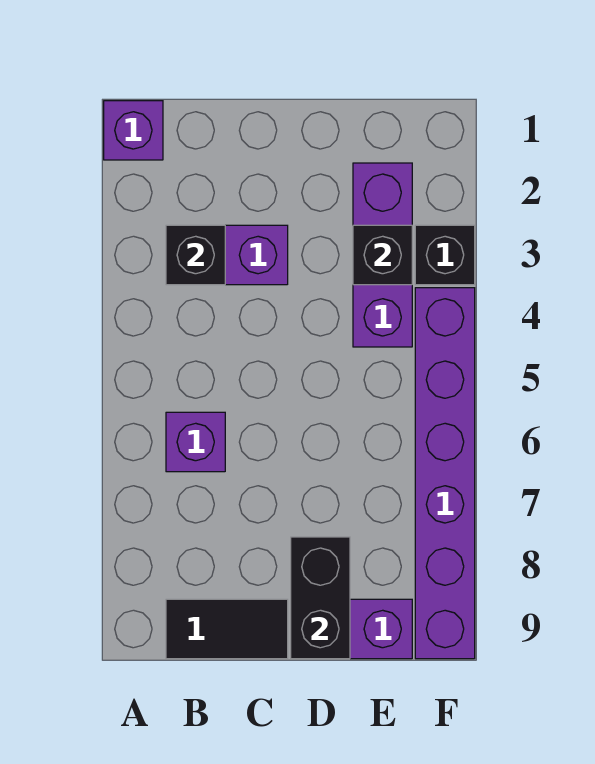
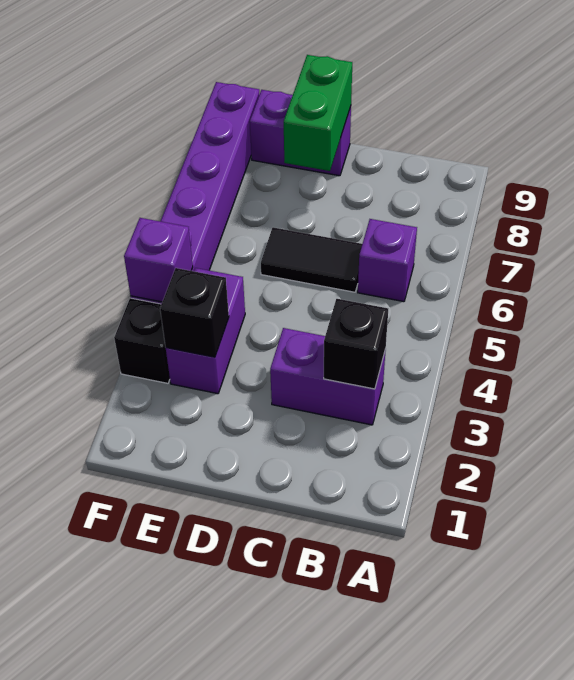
purple 1x1 brick [104,101,163,160] -> purple 1x1 brick moved to [124,218,193,302]
black 1x2 tile [166,599,288,659] -> black 1x2 tile moved to [261,227,362,292]
black 1x2 brick [291,537,350,659] -> green 1x2 brick [284,55,352,171]
purple 1x3 brick [353,163,412,347] -> purple 1x2 brick [166,268,245,394]

